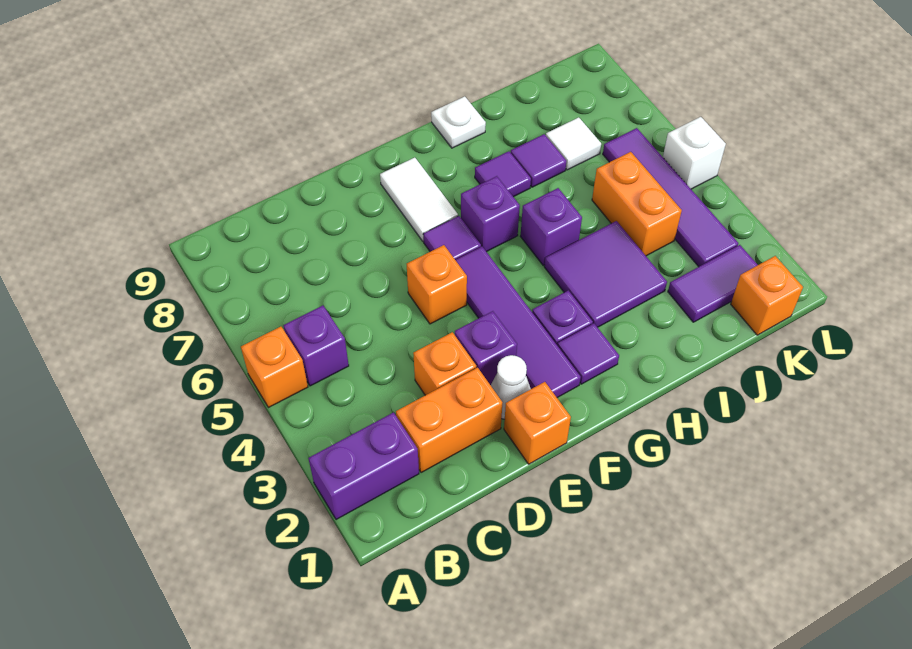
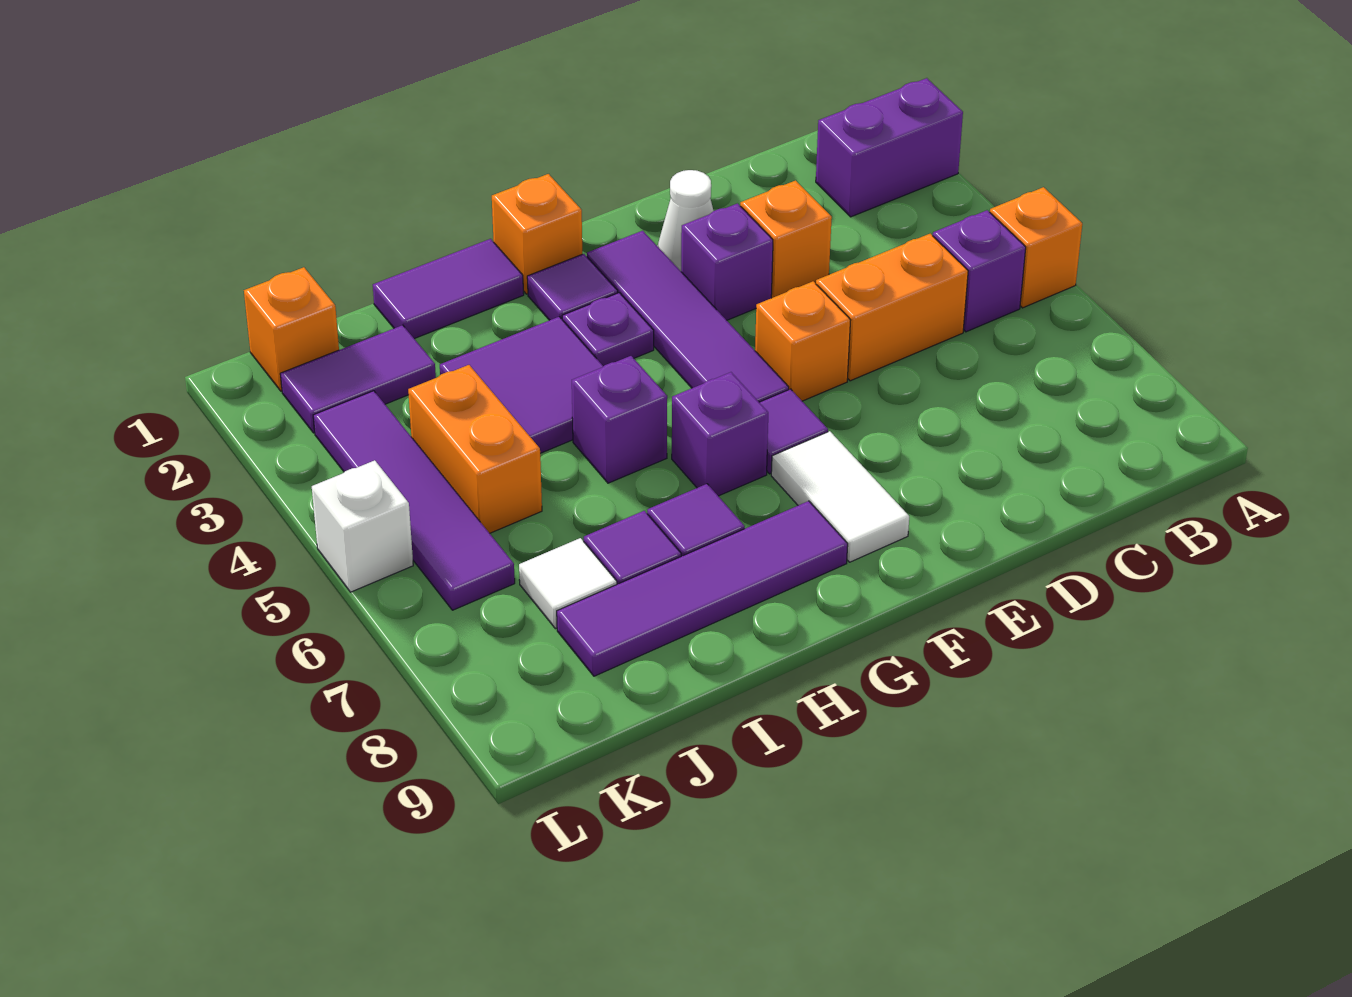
orange 1x2 brick [396,368,502,473] -> orange 1x2 brick moved to [816,234,968,381]
orange 1x1 brick [504,382,571,464] -> orange 1x1 brick moved to [492,174,582,294]
none -> purple 1x4 tile [557,501,848,676]
none -> purple 1x2 tile [373,239,524,339]
white 1x1 plate [431,96,486,148] -> none

